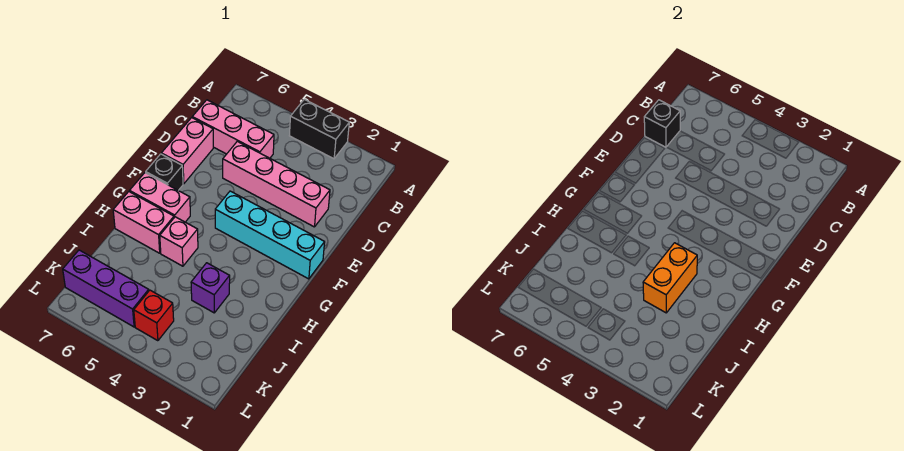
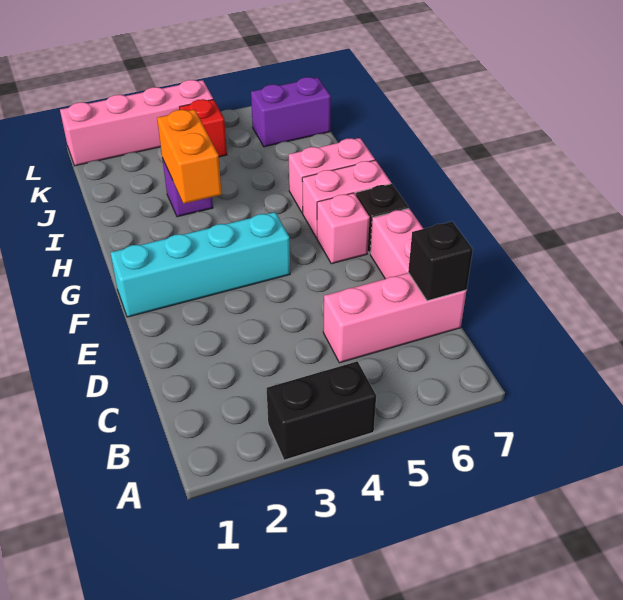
pink 1x4 brick [223,141,330,227] -> pink 1x4 brick moved to [60,80,213,166]
pink 1x1 brick [160,217,198,266] -> pink 1x1 brick moved to [317,193,370,264]
purple 1x3 brick [63,250,149,327] -> purple 1x2 brick [251,77,331,147]

